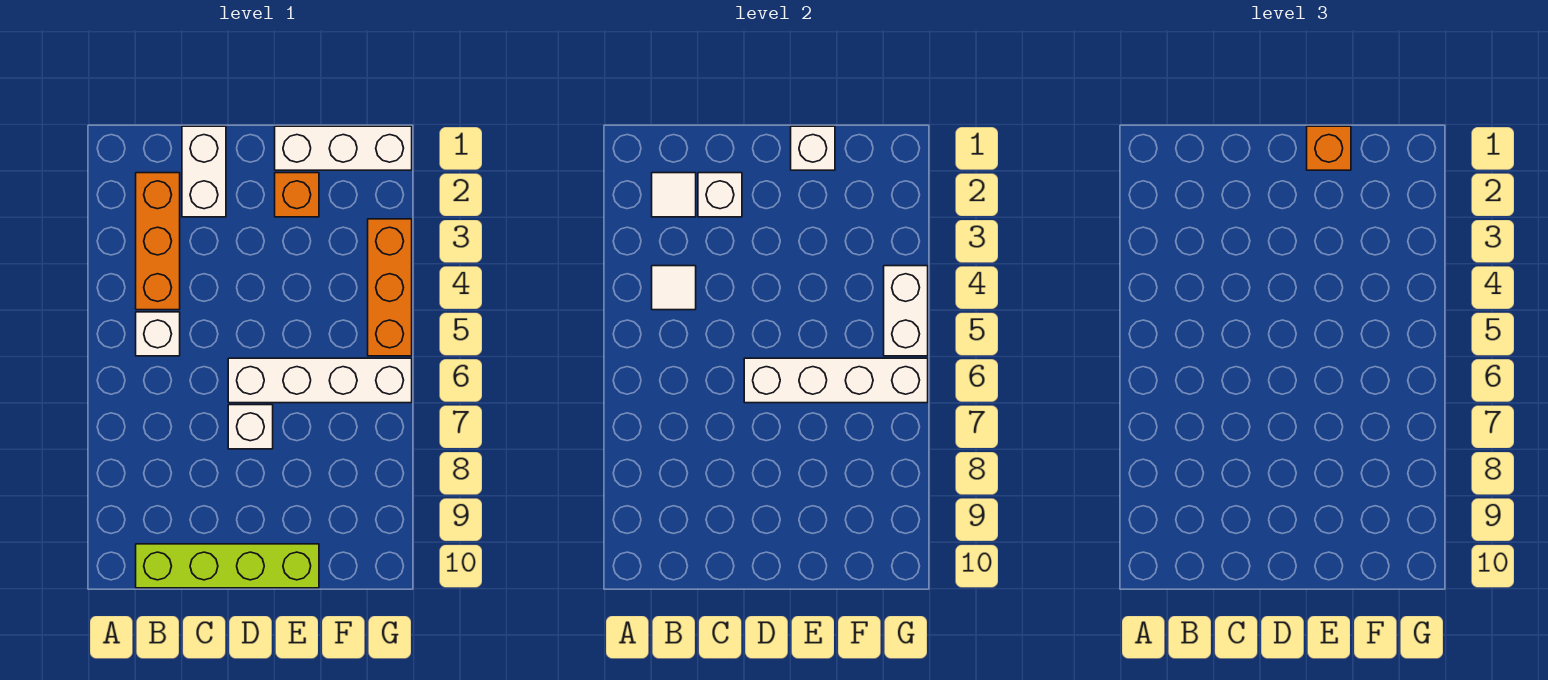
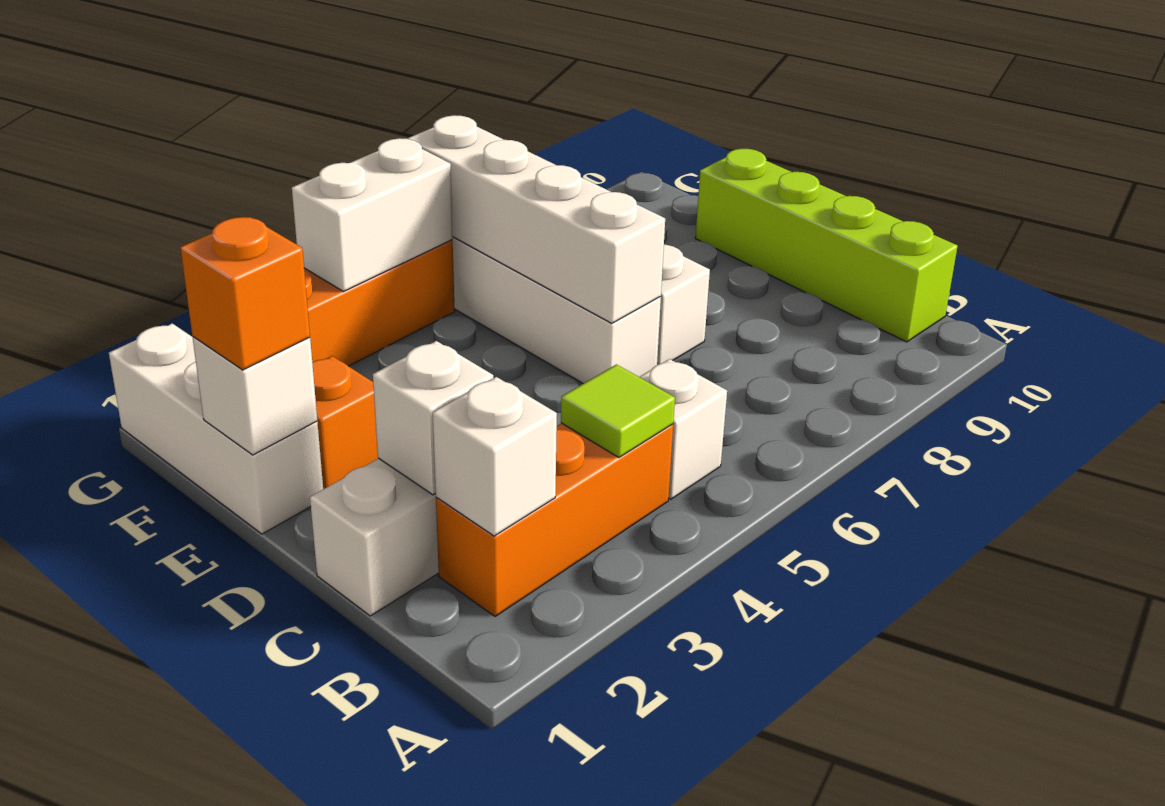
white 1x1 tile [652,173,696,217] -> white 1x1 brick [433,377,557,536]
white 1x1 tile [652,266,696,310] -> lime 1x1 tile [561,364,675,458]

